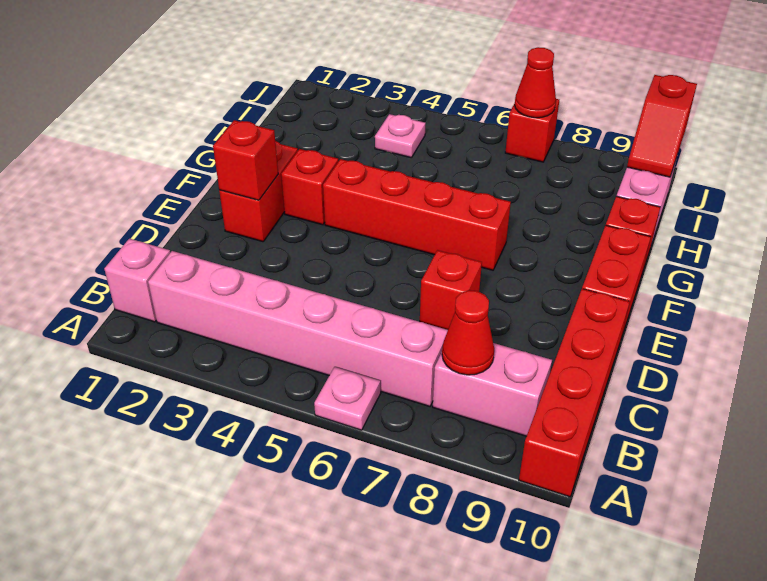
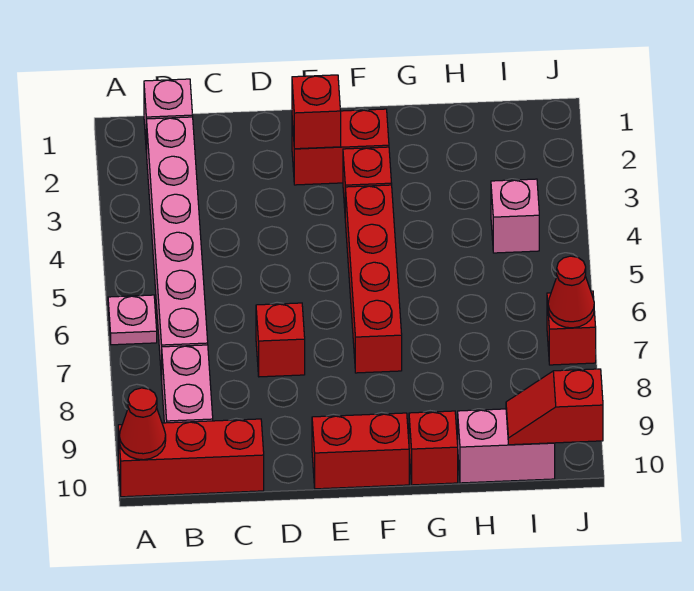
red 1x4 brick [519,289,630,497] -> red 1x3 brick [118,419,264,497]
red 1x1 cone [442,290,494,375] -> red 1x1 cone moved to [119,388,166,460]
pink 1x1 plate [375,114,426,158] -> pink 1x1 brick [491,179,539,253]

